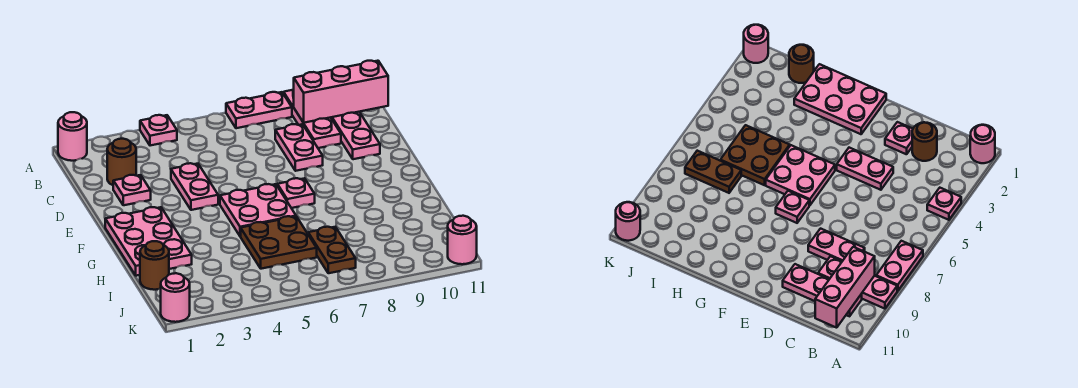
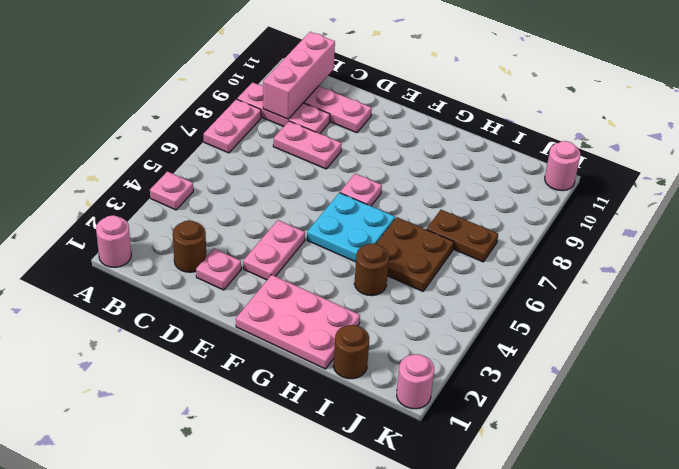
pink 1x2 plate [171,163,218,210] -> pink 1x2 plate turned to [243,220,305,280]
pink 2x2 plate [220,184,296,237] -> cyan 2x2 plate [307,193,395,262]
none -> brown 1x1 round brick [354,243,389,296]

